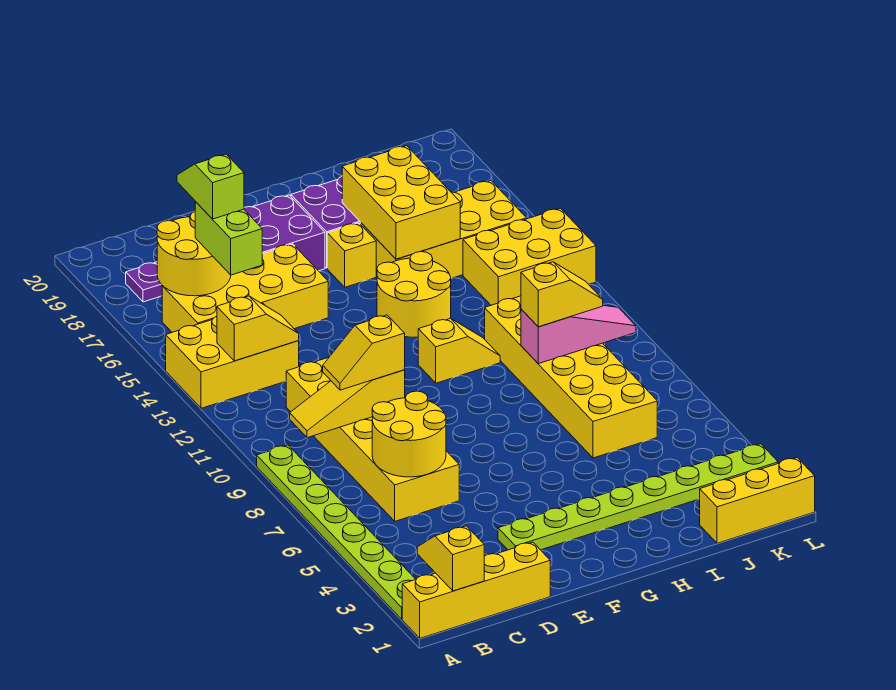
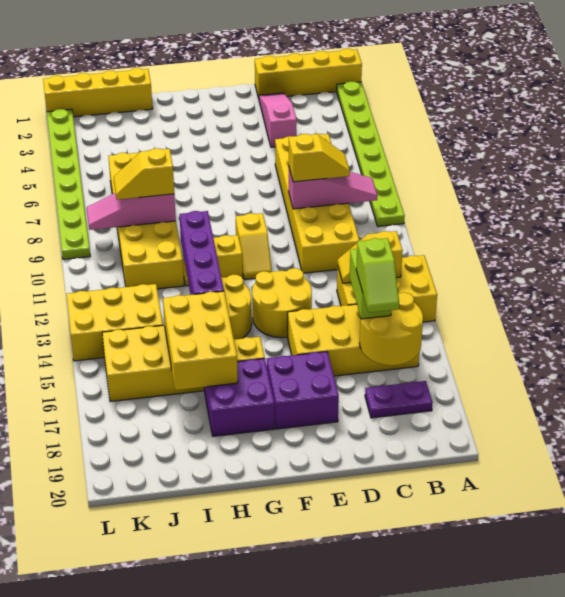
yellow 1x2 slope [417,526,484,591] -> yellow 1x2 slope moved to [236,213,272,280]
yellow 1x3 slope [290,370,405,438] -> pink 1x3 slope [289,168,378,209]
yellow 2x2 round brick [372,391,446,477] -> yellow 2x2 round brick moved to [252,268,312,338]
none -> pink 1x3 slope [259,93,297,147]
lime 1x8 plate [498,444,778,550] -> lime 1x8 plate turned to [47,109,90,259]
none -> purple 1x4 brick [180,211,224,295]
yellow 1x3 brick [700,458,815,543] -> yellow 1x4 brick [43,68,152,117]

